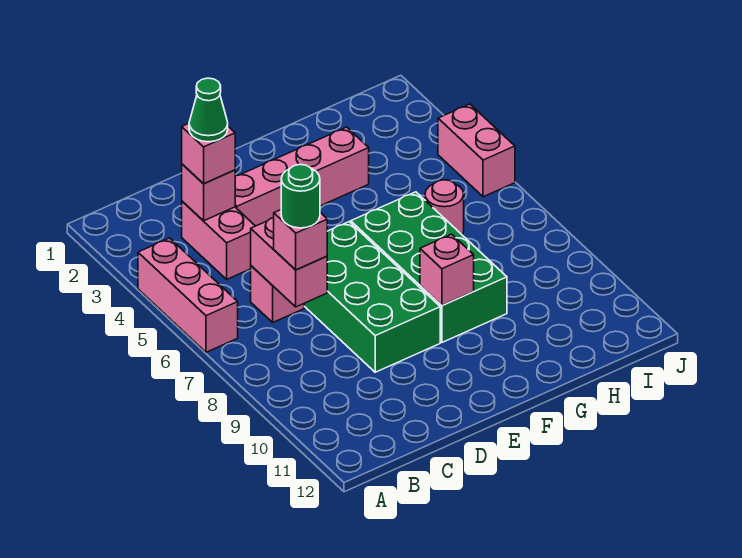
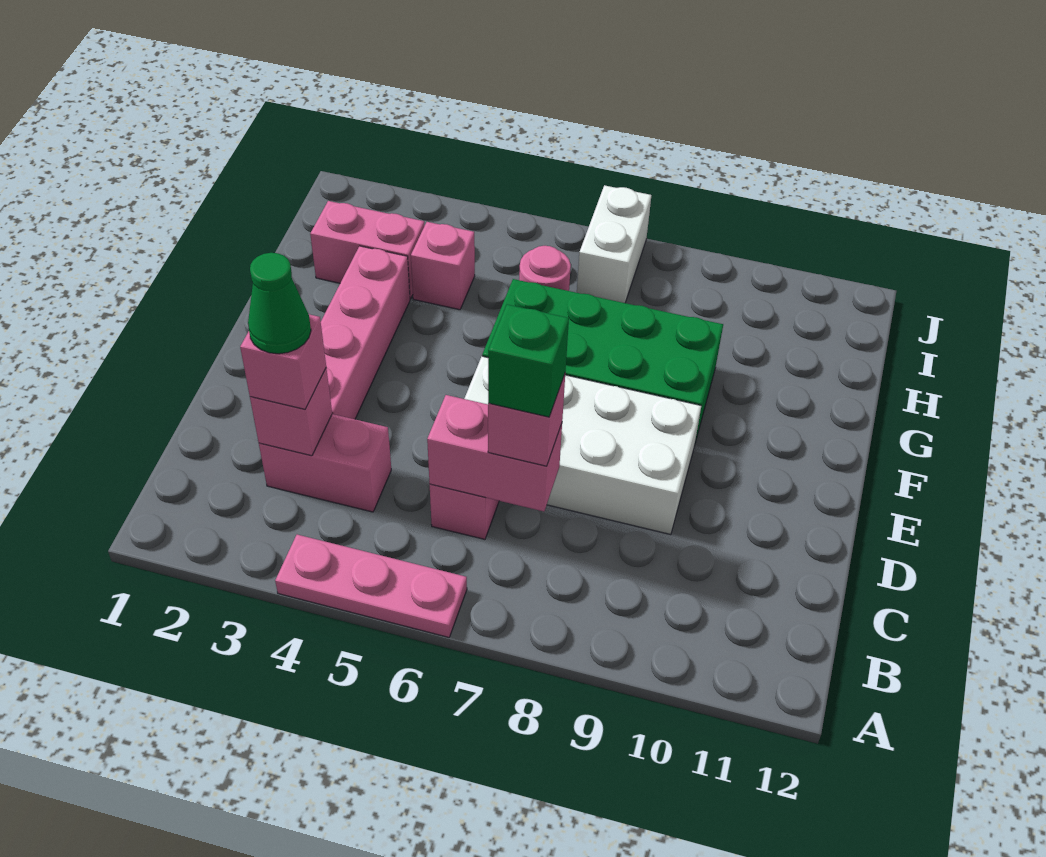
pink 1x3 brick [138,238,238,352] -> pink 1x3 plate [275,535,467,637]
green 1x1 round brick [281,164,320,228] -> green 1x1 brick [488,304,569,417]
green 2x4 brick [304,222,440,372] -> white 2x4 brick [464,356,701,535]
pink 1x1 brick [420,234,474,305] -> pink 1x1 brick moved to [411,222,475,310]
none -> white 1x2 brick [577,185,651,303]
pink 1x2 brick [438,104,515,197] -> pink 1x2 brick moved to [310,201,424,299]

